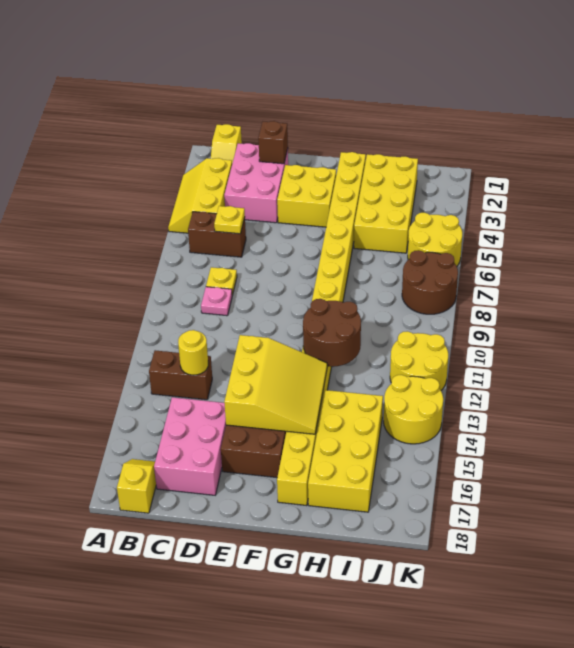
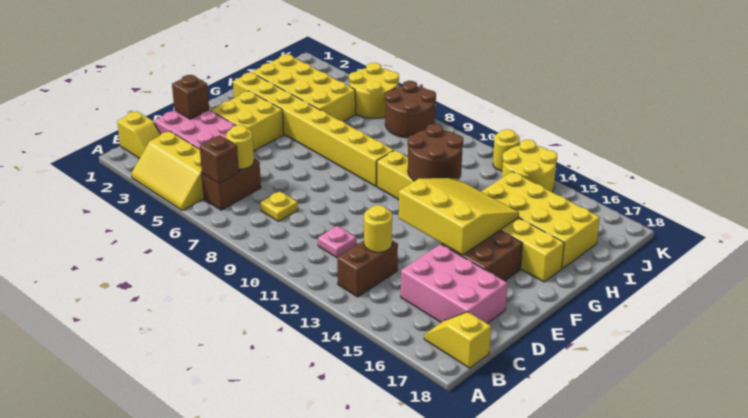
none -> brown 1x1 brick [199,135,239,184]
yellow 1x1 plate [214,206,245,234] -> yellow 1x1 round brick [226,125,254,169]
pink 1x1 plate [201,287,232,316] -> pink 1x1 plate moved to [318,226,356,258]
yellow 2x2 round brick [390,331,448,390] -> yellow 1x1 round brick [493,129,520,171]

